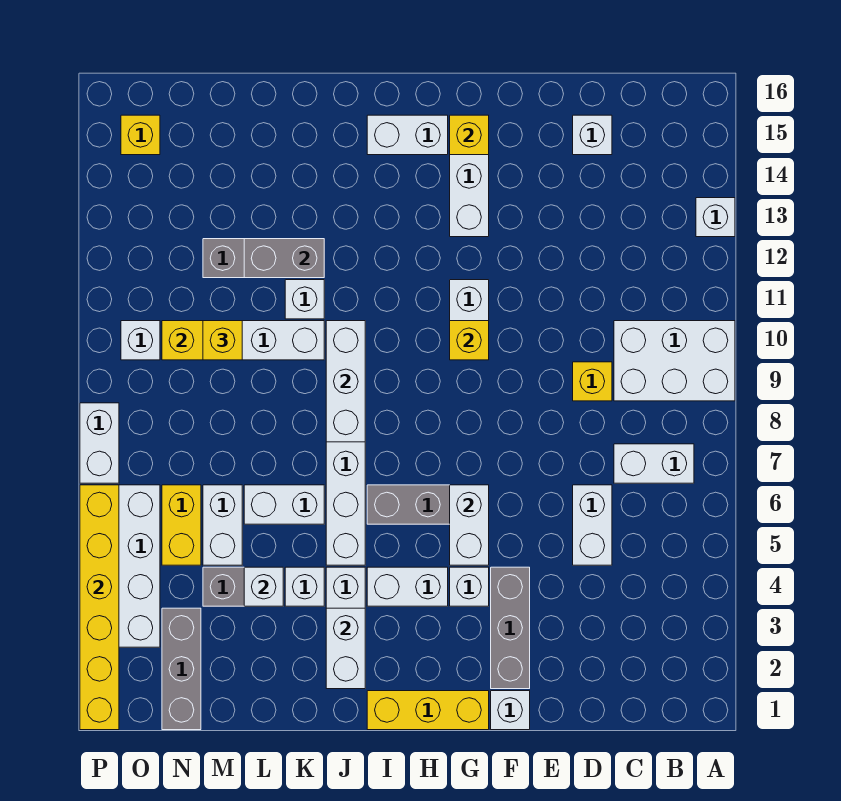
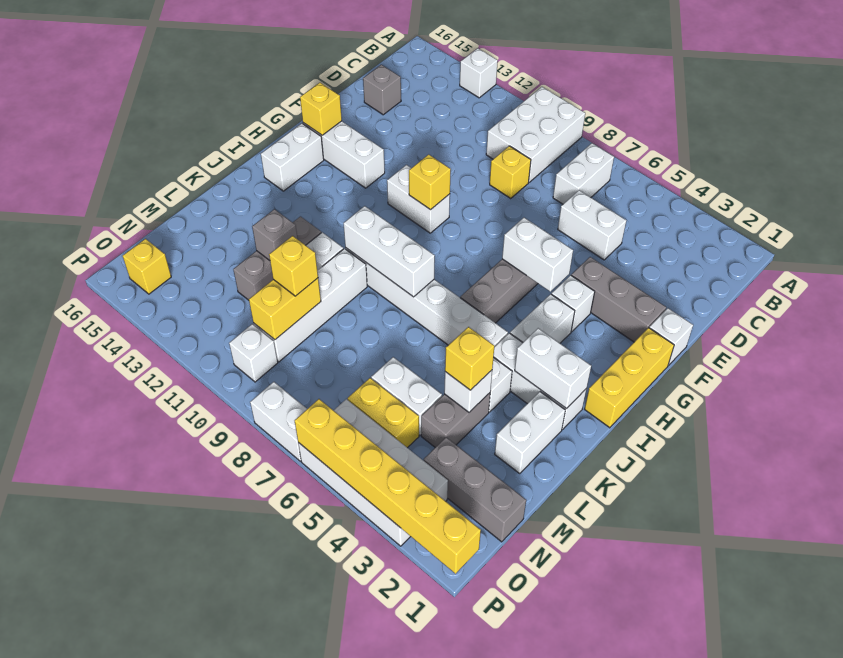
white 1x1 brick [573,115,612,155] -> grey 1x1 brick [363,65,401,115]
white 1x2 brick [244,485,324,524] -> white 1x2 brick moved to [495,392,565,473]
grey 1x2 brick [244,239,324,278] -> grey 1x1 brick [252,209,297,260]
none -> yellow 1x1 brick [445,327,494,390]

